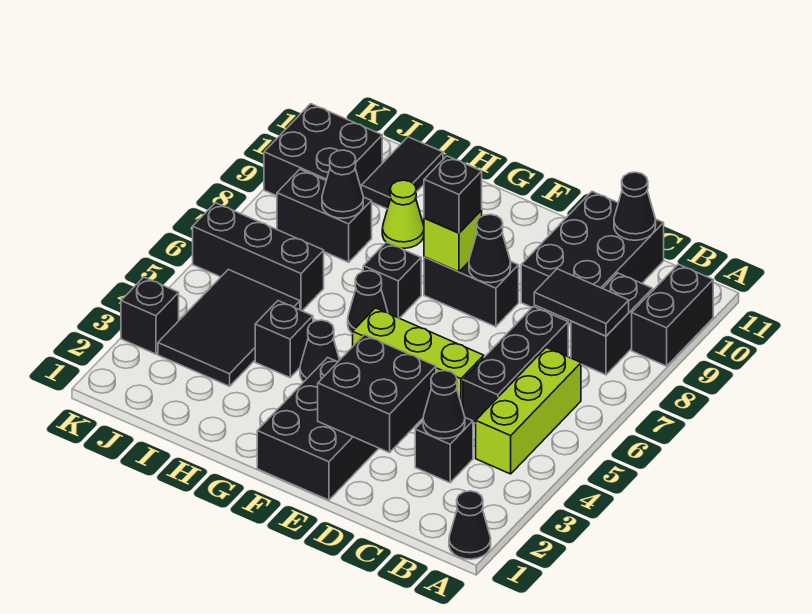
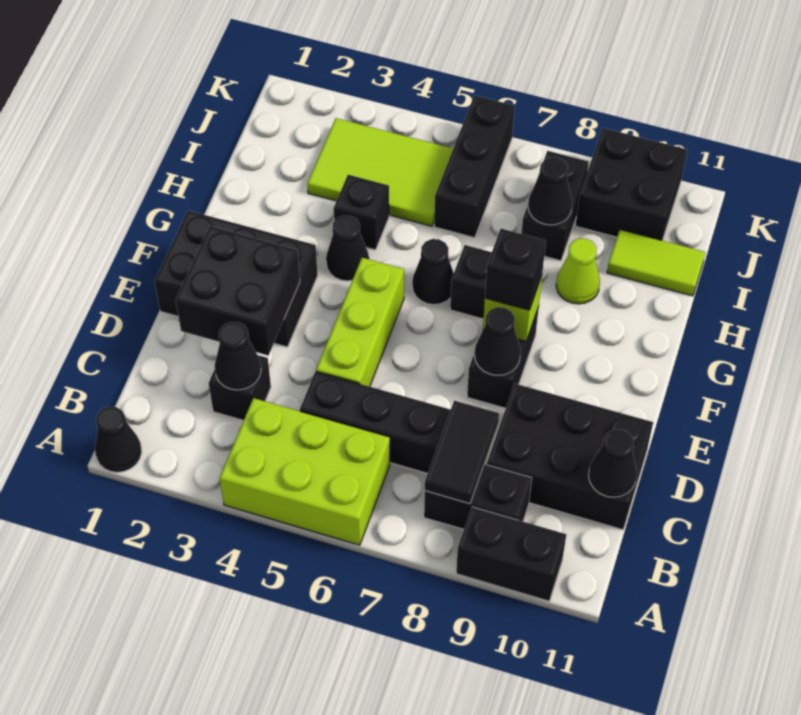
lime 1x3 brick [476,347,581,474] -> lime 2x3 brick [219,398,390,545]
black 2x3 tile [158,270,300,386] -> lime 2x3 tile [307,118,453,226]
black 1x2 tile [361,137,443,209] -> lime 1x2 tile [607,230,705,296]
black 1x1 brick [121,277,179,354] -> none

